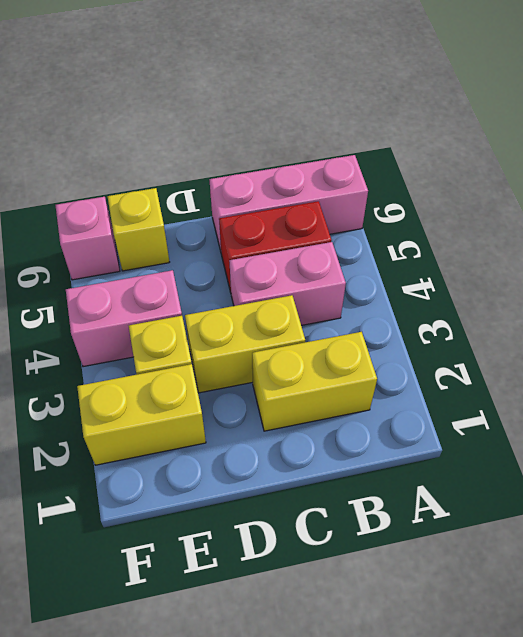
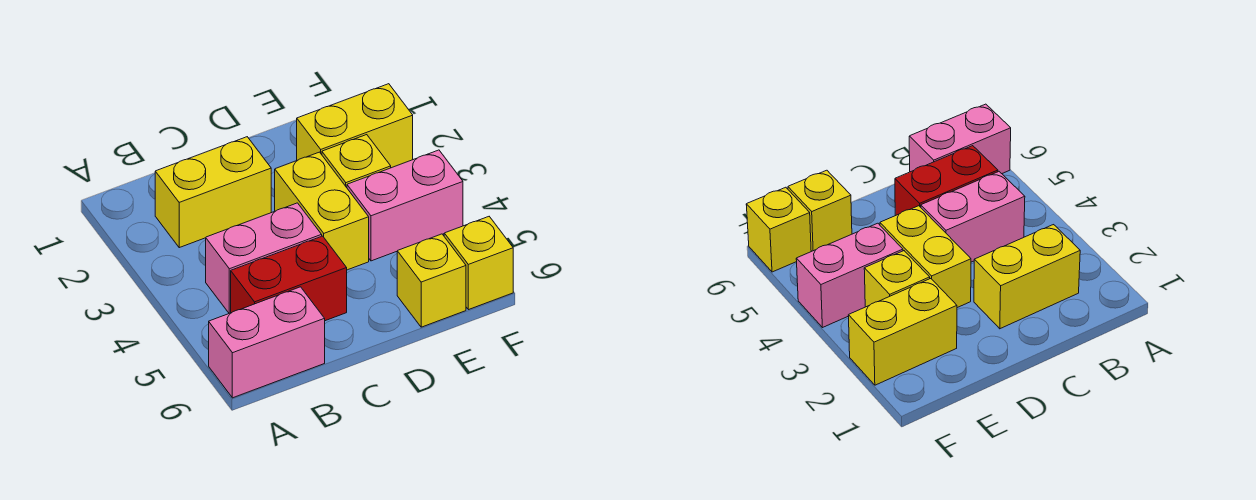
pink 1x3 brick [209,155,368,251] -> pink 1x2 brick [209,287,325,398]
yellow 1x2 brick [185,295,305,393] -> yellow 1x2 brick turned to [275,152,369,270]
pink 1x1 brick [56,197,120,280] -> yellow 1x1 brick [444,217,513,310]

